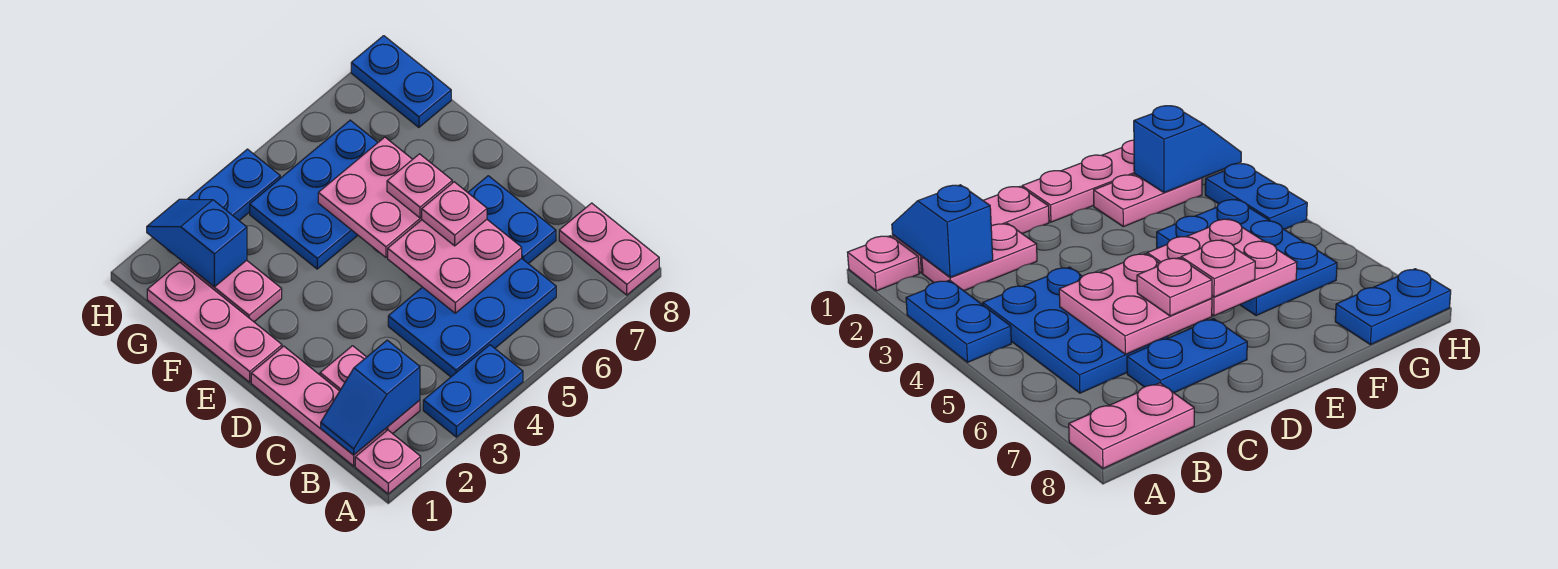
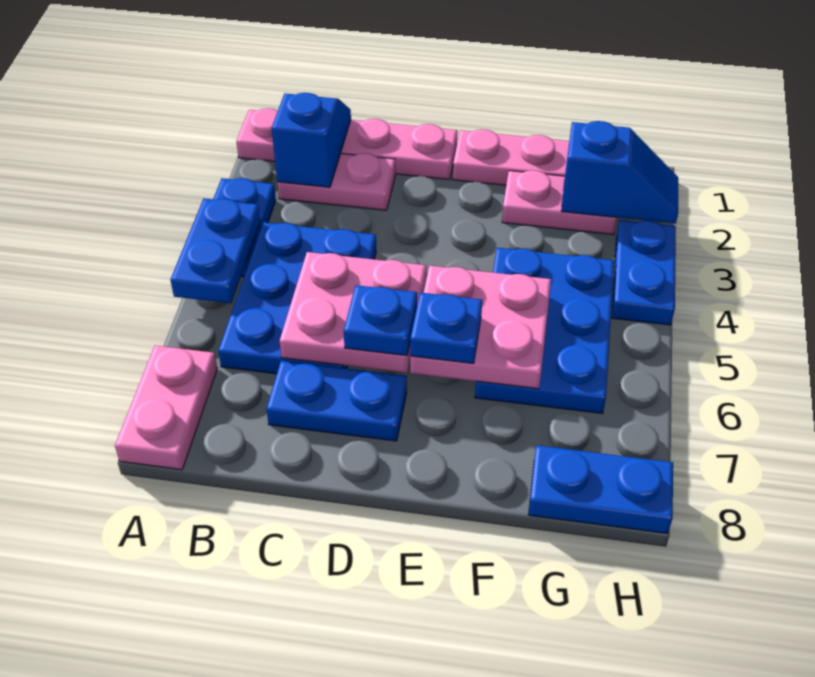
none -> blue 1x2 plate [170,199,260,303]
pink 1x2 plate [559,203,659,295] -> pink 1x2 plate turned to [115,346,217,470]
pink 1x1 plate [422,182,487,246] -> blue 1x1 plate [344,285,417,356]
pink 1x1 plate [387,154,452,218] -> blue 1x1 plate [410,293,482,363]

